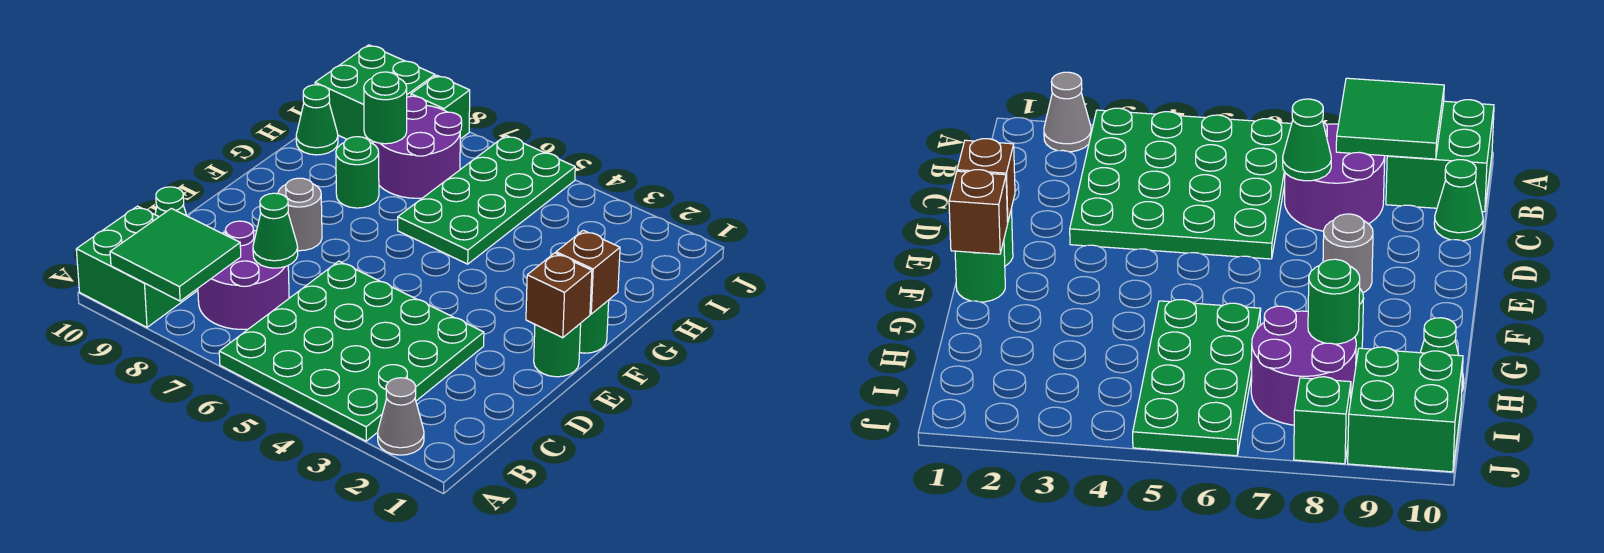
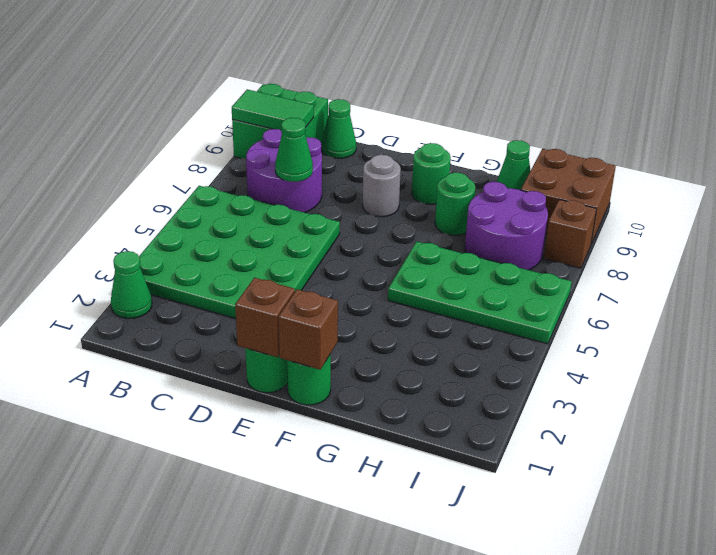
grey 1x1 cone [378,378,424,455] -> green 1x1 cone [111,251,152,319]
green 2x2 tile [110,208,241,301] -> green 1x2 tile [232,89,314,130]
green 1x1 round brick [364,72,407,144] -> green 1x1 round brick moved to [412,143,451,204]
green 2x2 brick [315,45,435,144] -> brown 2x2 brick [521,149,616,244]
green 1x1 brick [411,75,470,139] -> brown 1x1 brick [544,199,596,268]

